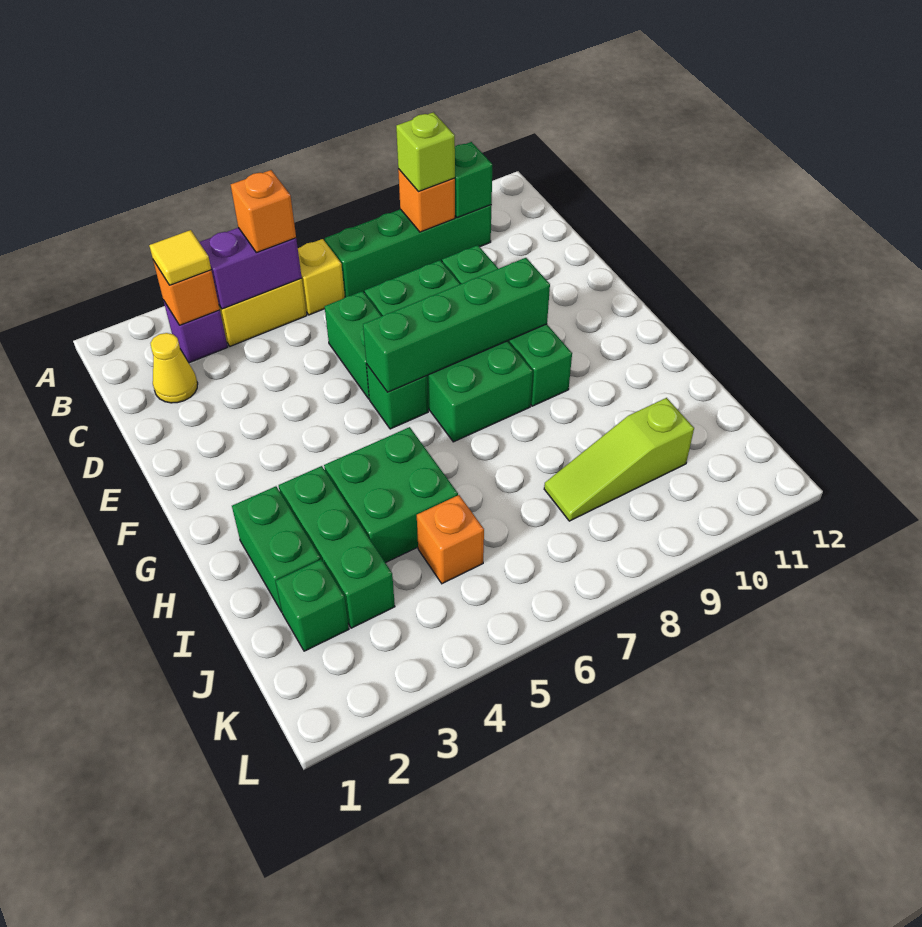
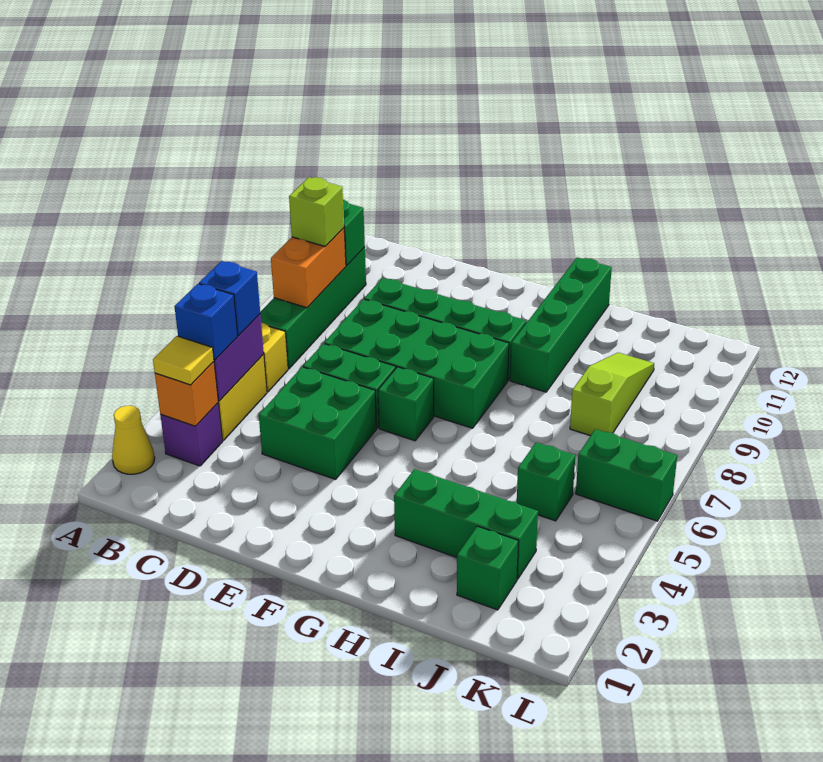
none -> blue 1x1 brick [174,284,238,360]
orange 1x1 brick [231,170,296,253] -> blue 1x1 brick [199,261,260,335]
orange 1x1 brick [398,169,455,232] -> orange 1x2 brick [271,228,346,308]
yellow 1x1 cone [150,333,198,403] -> yellow 1x1 cone moved to [112,406,155,474]
green 1x4 brick [363,258,550,392] -> green 1x4 brick moved to [510,257,612,392]
green 1x2 brick [232,486,321,612] -> green 1x2 brick moved to [576,429,677,521]
green 2x2 brick [324,427,458,563] -> green 2x2 brick moved to [259,367,376,479]
orange 1x1 brick [417,495,484,584] -> green 1x1 brick [517,442,575,521]
lime 1x3 slope [544,398,694,521] -> lime 1x3 slope turned to [570,353,654,436]

